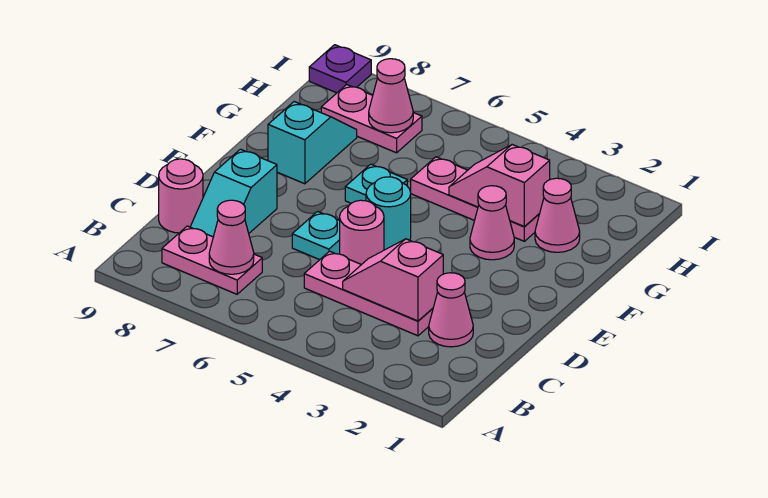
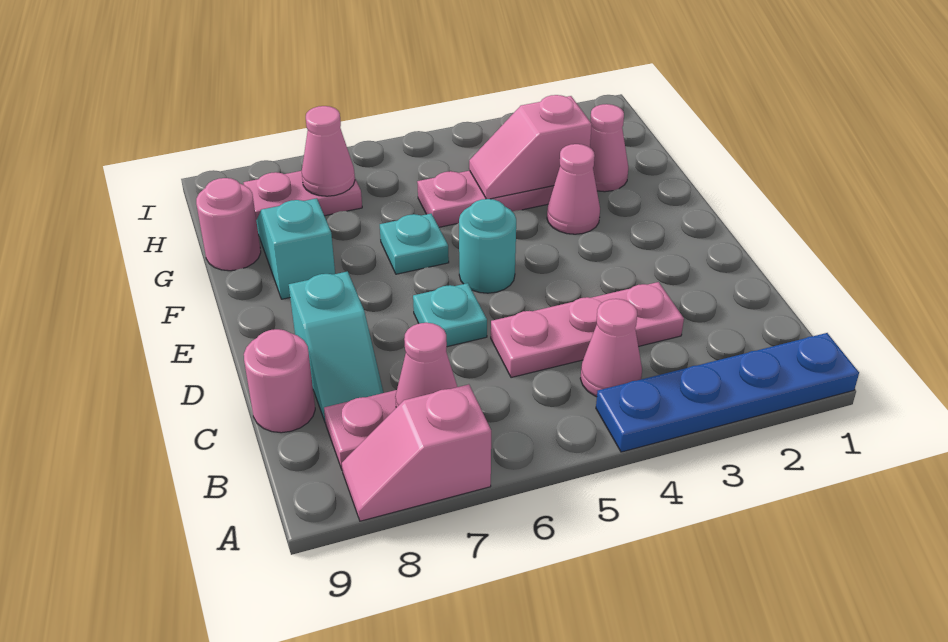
none -> blue 1x4 plate [596,333,859,452]
pink 1x1 cone [429,273,473,347] -> pink 1x1 cone moved to [580,299,642,397]
pink 1x2 slope [343,239,443,321] -> pink 1x2 slope moved to [342,384,491,521]
pink 1x1 round brick [340,200,384,265] -> pink 1x1 round brick moved to [196,178,261,271]
purple 1x1 plate [309,45,371,93] -> none

